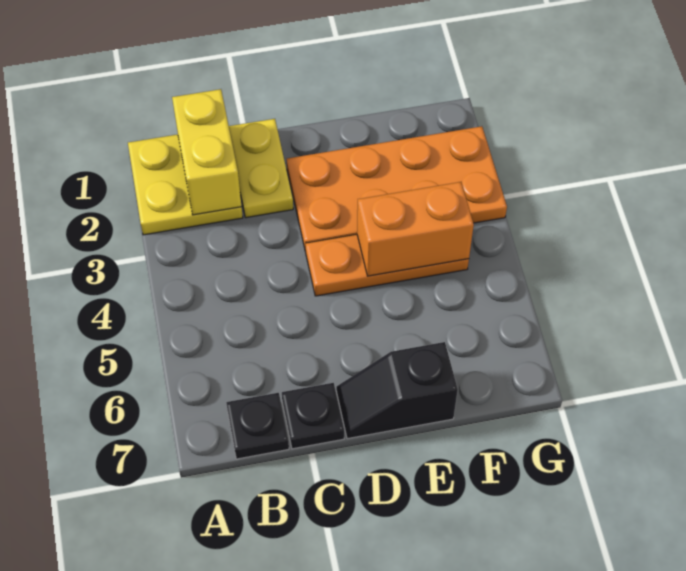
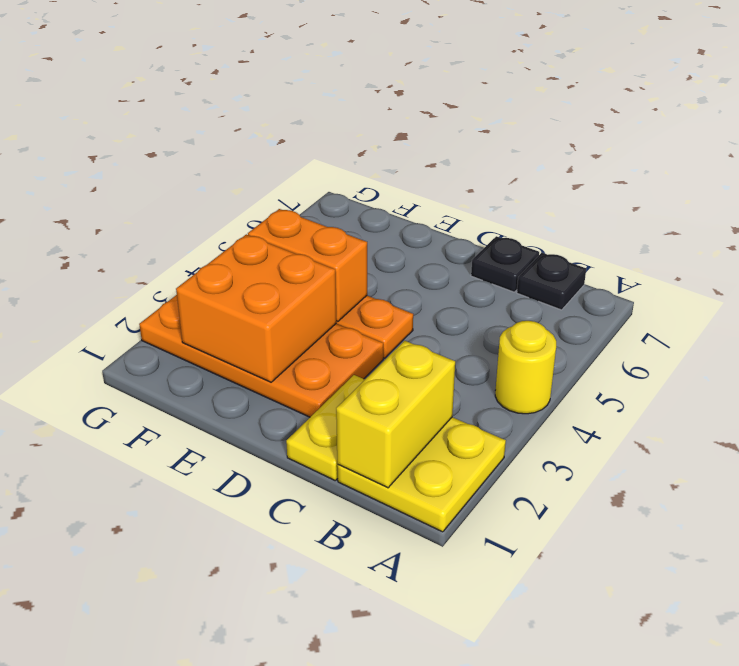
none -> yellow 1x1 round brick [495,321,556,414]
black 1x2 slope [336,342,458,439] -> none
none -> orange 2x2 brick [176,234,337,382]

